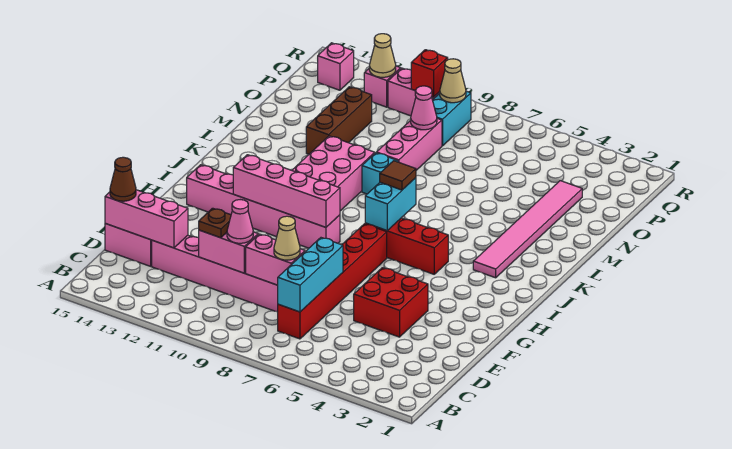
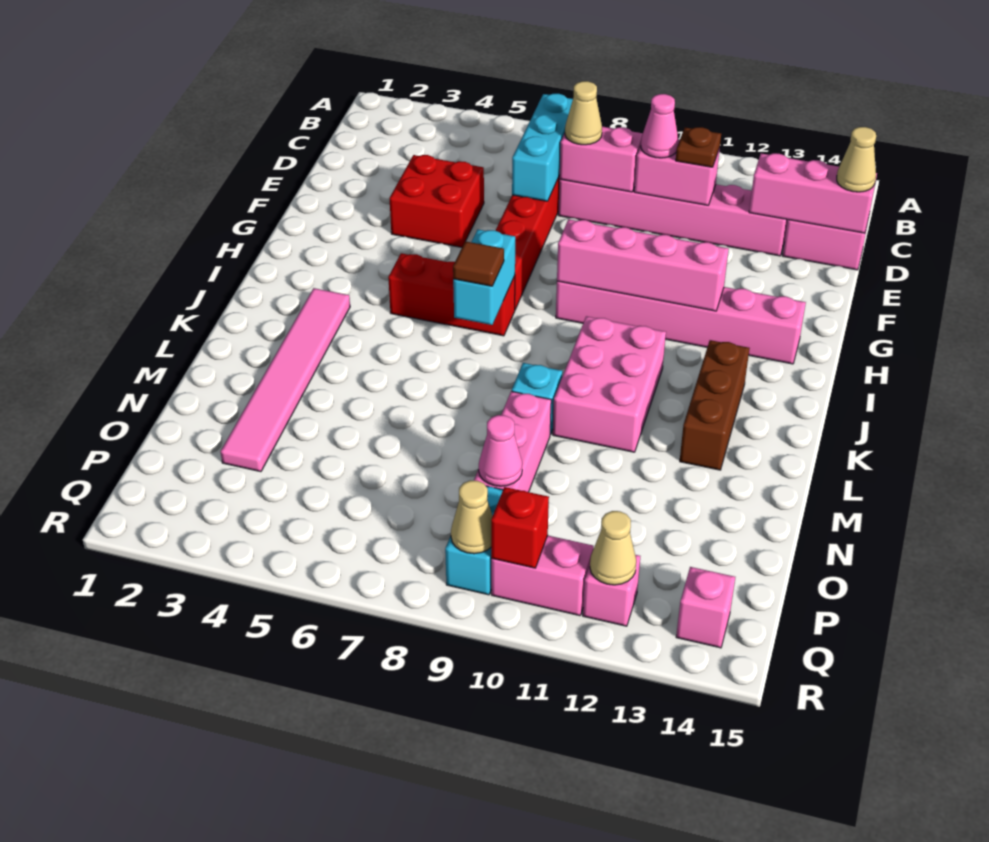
brown 1x1 cone [110,157,136,201] -> tan 1x1 cone [837,127,876,192]
brown 1x3 brick [306,87,372,154] -> brown 1x3 brick moved to [680,340,750,470]

